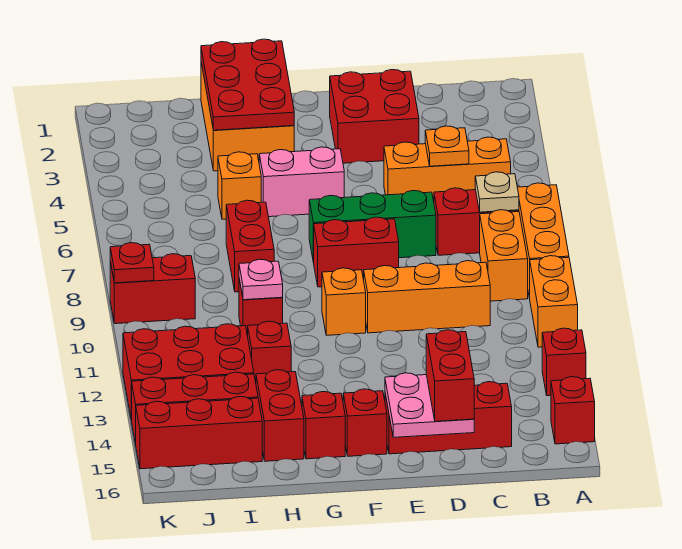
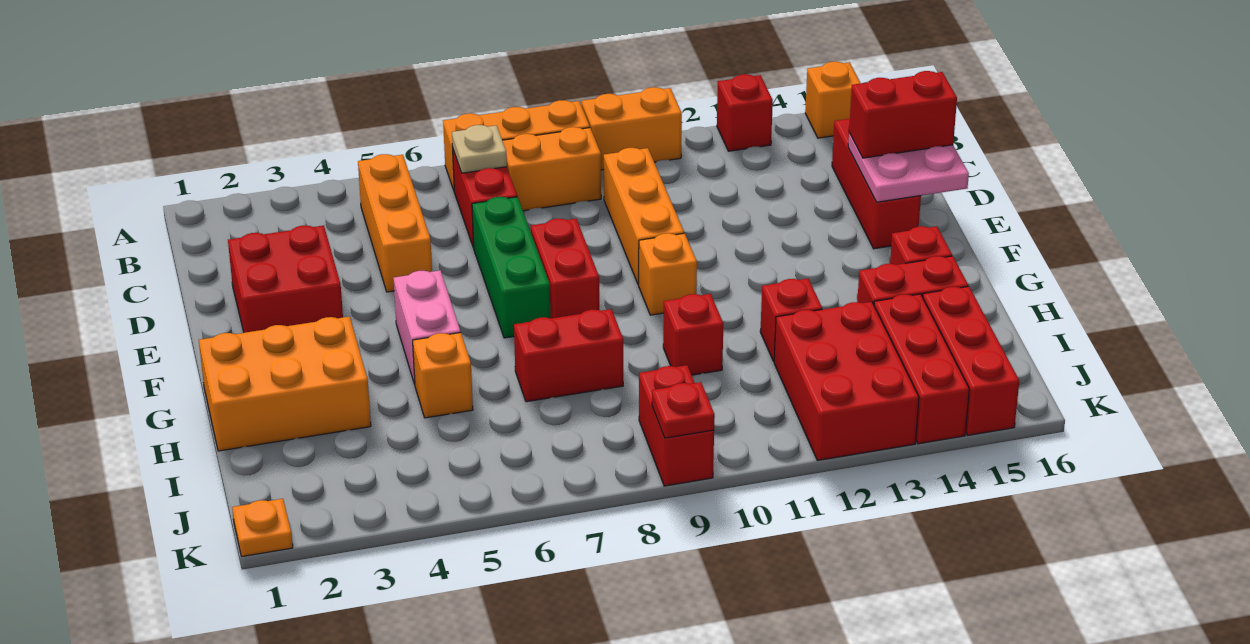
red 1x1 brick [551,377,595,444] -> orange 1x1 brick [805,62,861,138]
orange 1x1 plate [425,126,469,166] -> orange 1x1 plate moved to [232,499,293,557]
red 1x1 brick [343,389,387,456] -> none
red 2x3 plate [201,39,294,130] -> none
pink 1x1 plate [239,259,283,300] -> none

